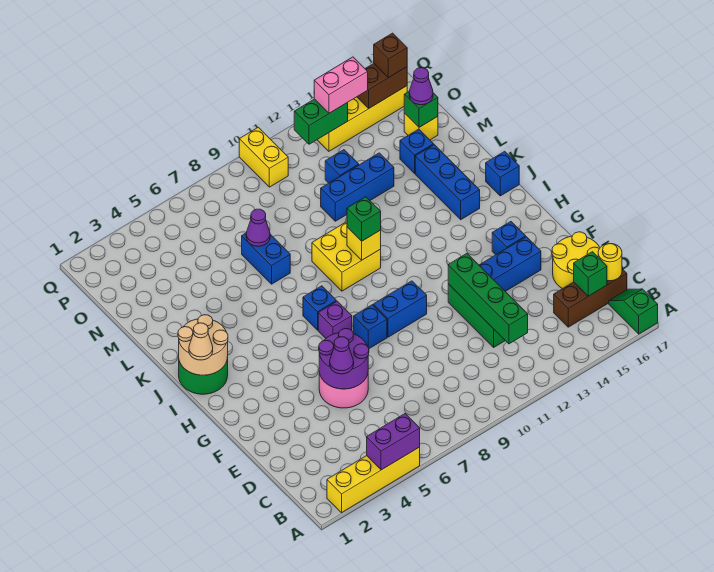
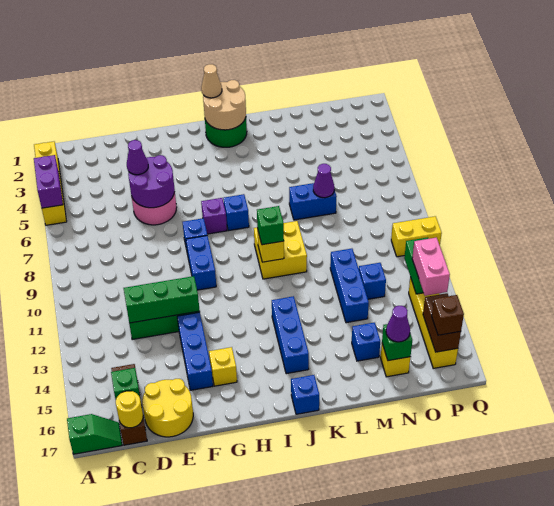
green 1x4 brick [448,254,528,344] -> green 1x3 brick [124,276,200,323]
blue 1x1 brick [492,222,526,255] -> yellow 1x1 brick [209,347,237,386]
blue 1x3 brick [415,145,480,220] -> blue 1x3 brick turned to [272,296,309,374]

